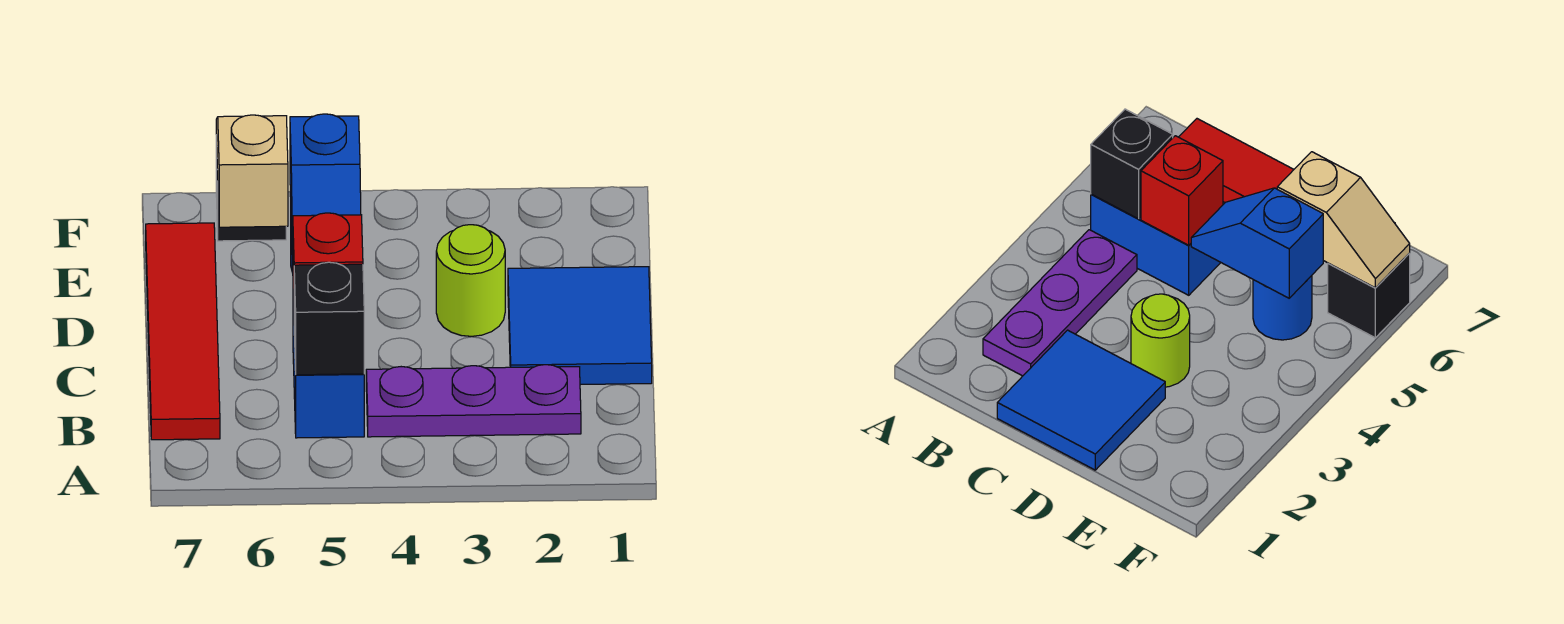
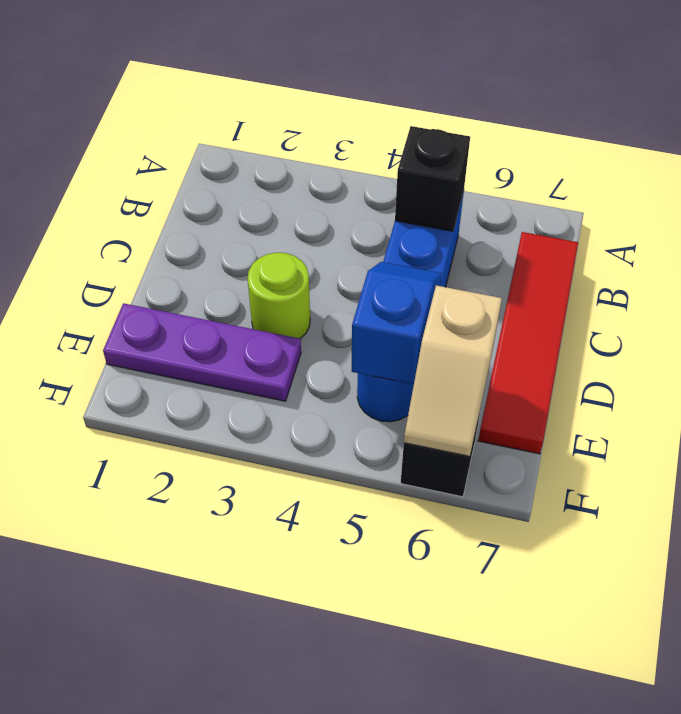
purple 1x3 plate [366,365,581,437] -> purple 1x3 plate moved to [103,303,301,401]
blue 2x2 tile [508,267,652,385] -> none
red 1x1 brick [293,213,363,301] -> none

